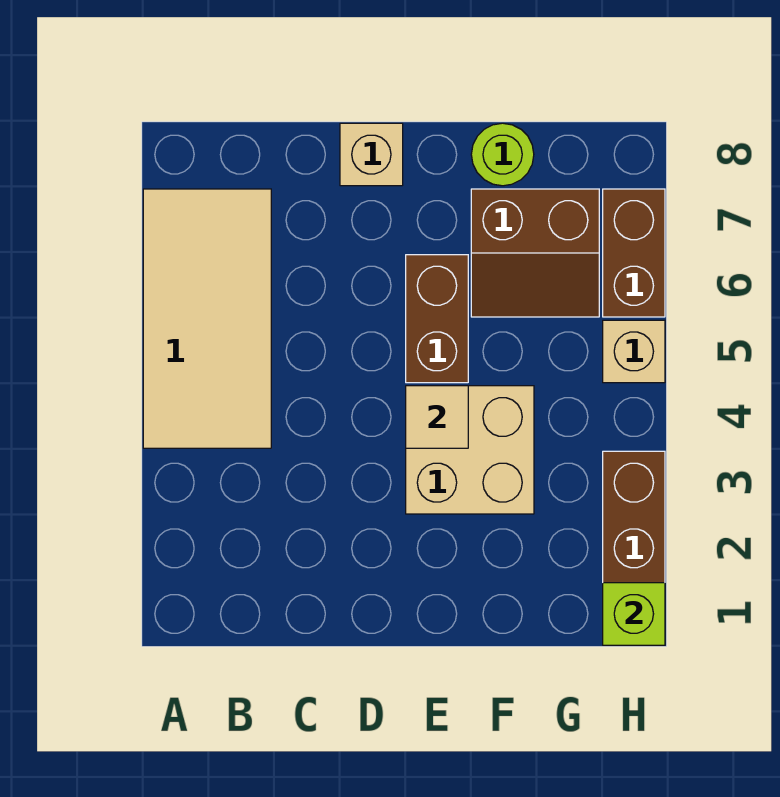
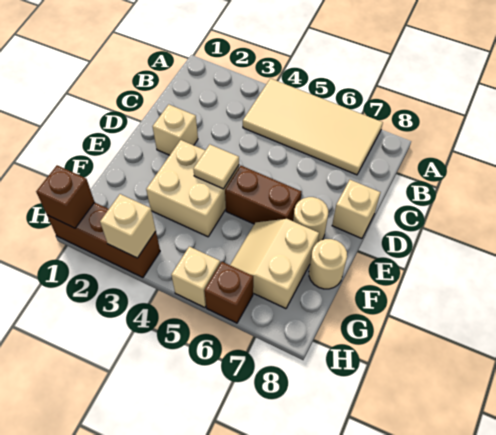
none -> tan 1x1 brick [153,105,198,155]
none -> tan 1x1 round brick [293,197,328,242]
brown 2x2 slope [471,189,599,317] -> tan 2x2 slope [230,219,319,309]
lime 1x1 round brick [471,123,534,186] -> tan 1x1 round brick [309,239,347,289]
lime 1x1 brick [603,583,665,645] -> brown 1x1 brick [36,165,94,228]
none -> tan 1x1 brick [100,194,156,258]
brown 1x2 brick [603,189,665,317] -> brown 1x1 brick [204,262,253,323]

